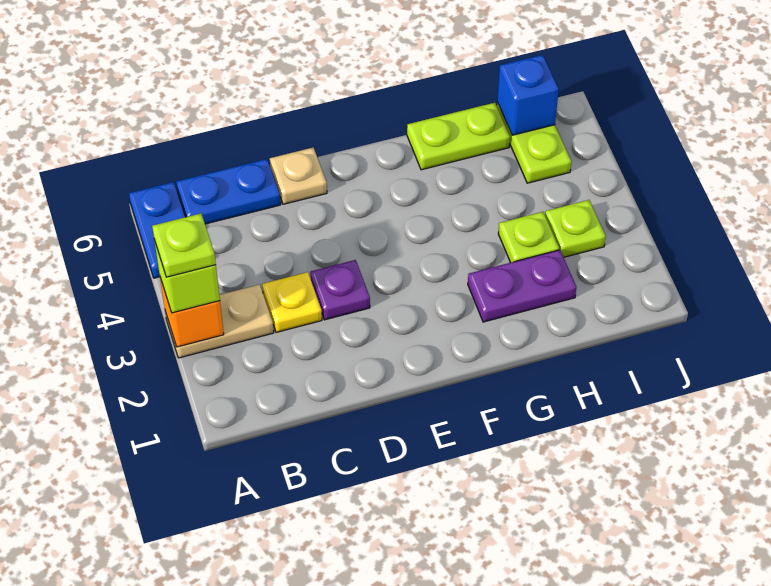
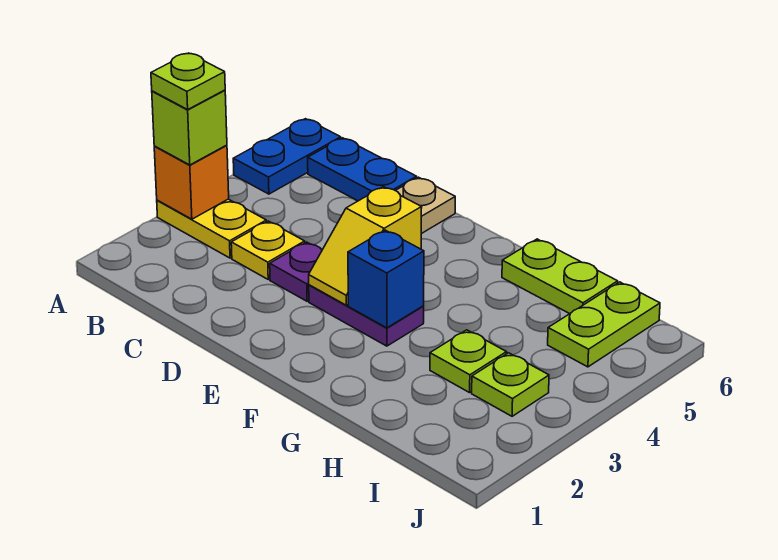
tan 1x2 plate [165,285,274,358] -> yellow 1x2 plate [157,199,266,258]
none -> yellow 1x2 slope [309,187,422,305]
purple 1x2 plate [468,250,576,322] -> purple 1x2 plate moved to [309,285,424,346]
blue 1x1 brick [497,55,559,135] -> blue 1x1 brick moved to [348,230,424,328]

